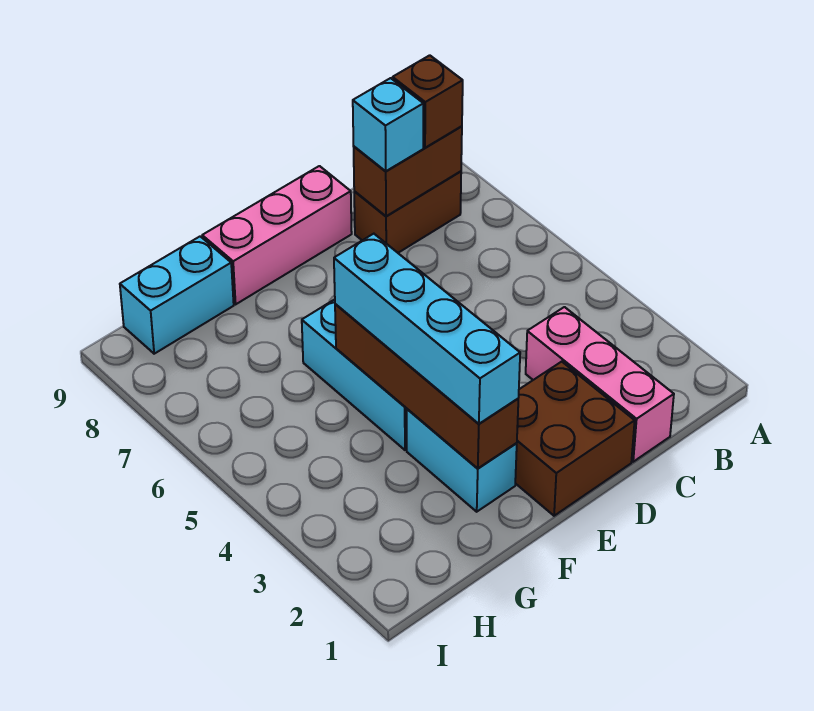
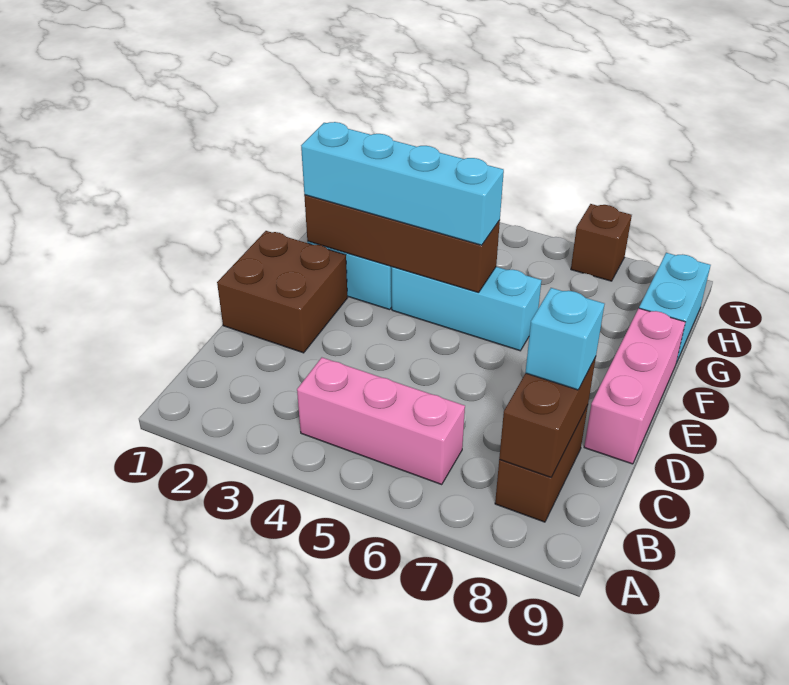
brown 1x1 brick [393,55,463,148] -> brown 1x1 brick moved to [571,204,632,281]
pink 1x3 brick [526,307,674,462] -> pink 1x3 brick moved to [297,358,465,484]

